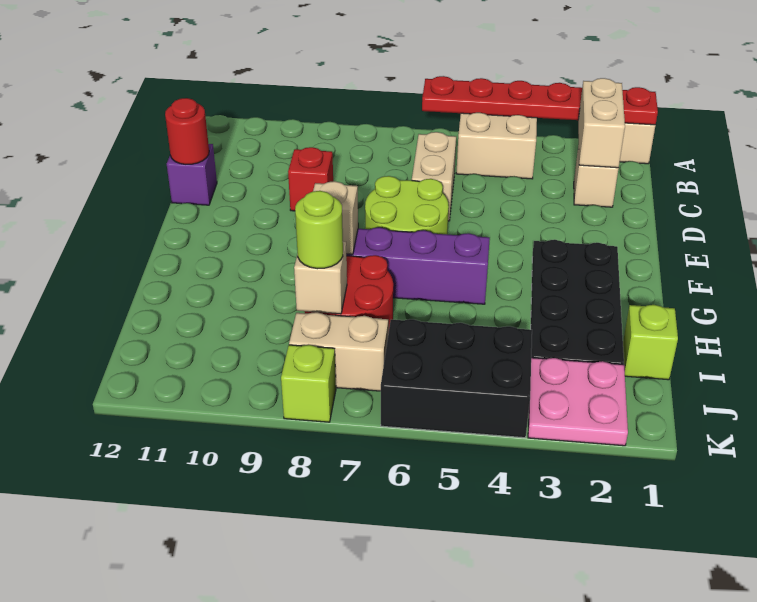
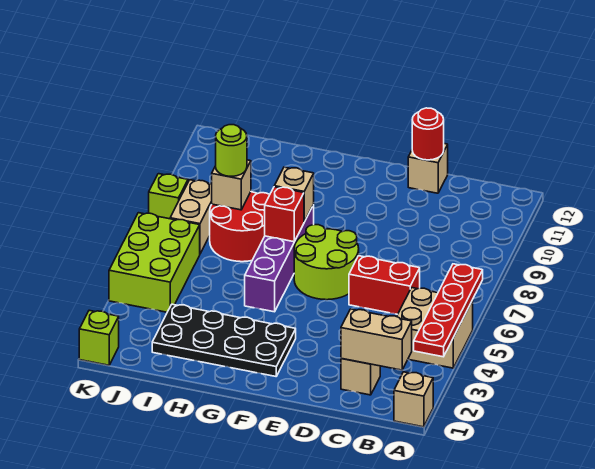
red 1x6 plate [422,76,658,125] -> red 1x4 plate [414,264,483,357]
tan 1x2 brick [412,132,456,221] -> red 1x2 brick [349,256,420,314]
red 1x1 brick [288,147,333,211] -> red 1x1 brick moved to [265,187,304,242]
purple 1x1 brick [167,144,217,205] -> tan 1x1 brick [408,144,448,193]
lime 1x1 brick [623,305,678,380] -> lime 1x1 brick moved to [79,310,119,365]
pink 2x2 plate [528,358,628,446] -> none
black 2x3 brick [381,319,532,438] -> lime 2x3 brick [109,213,200,312]

